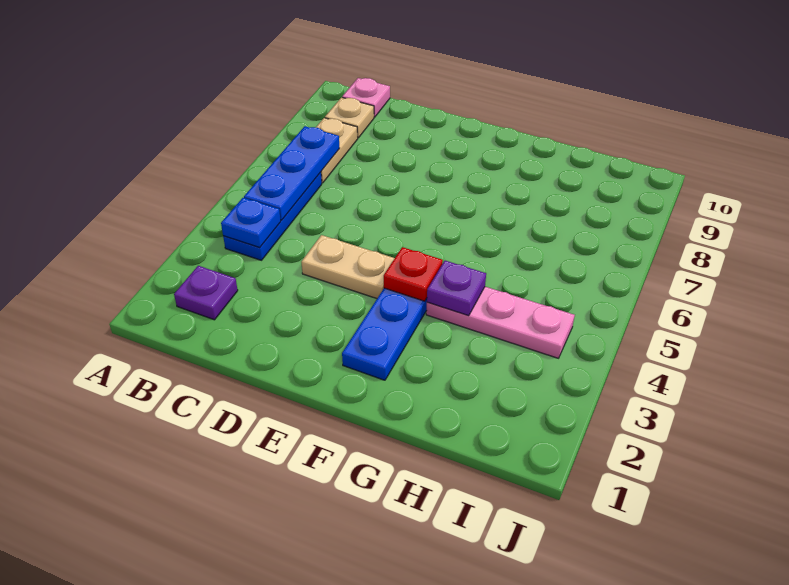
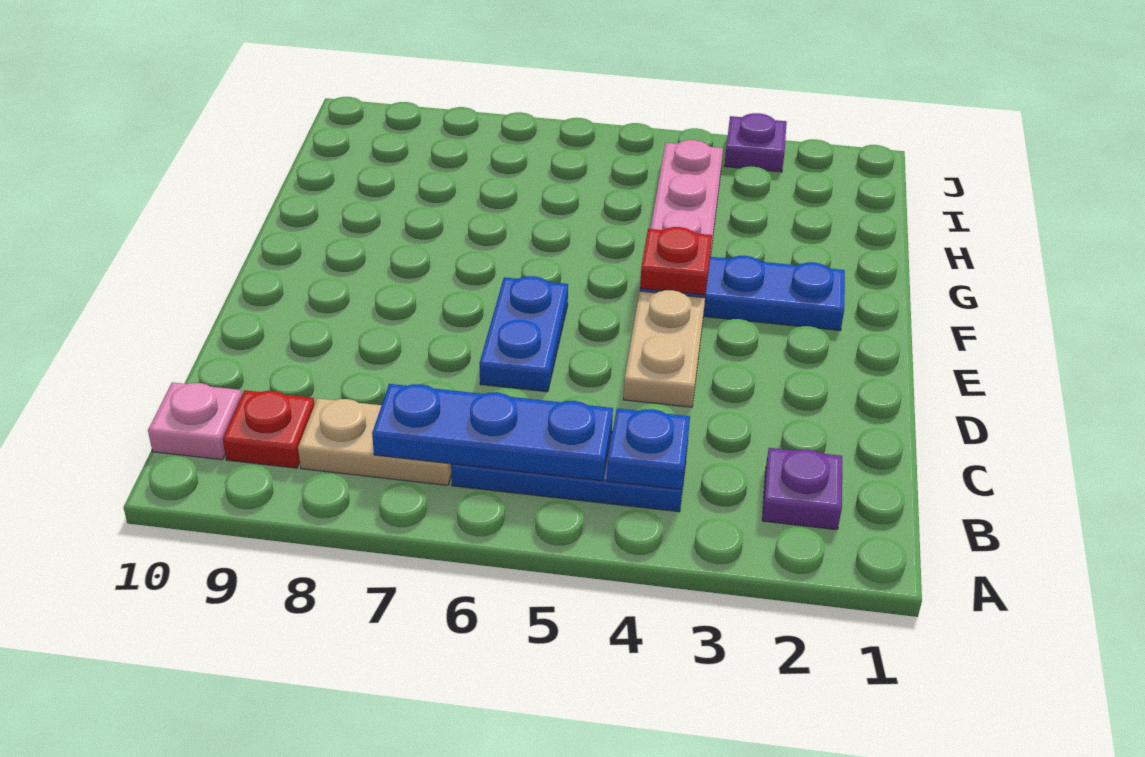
tan 1x1 plate [325,97,374,138] -> red 1x1 plate [223,390,315,468]
none -> blue 1x2 plate [479,276,568,392]
purple 1x1 plate [427,261,486,316] -> purple 1x1 plate moved to [724,113,787,172]

